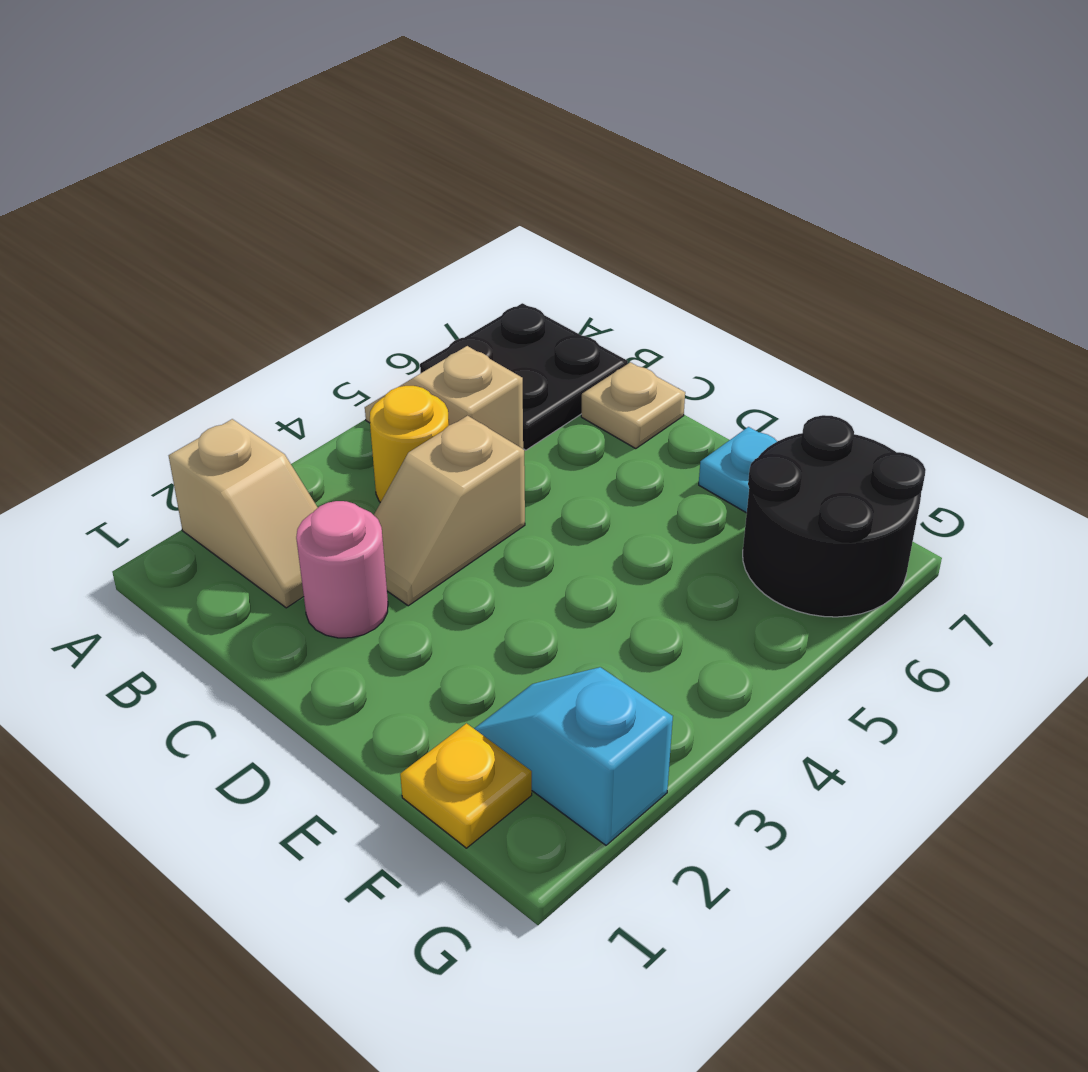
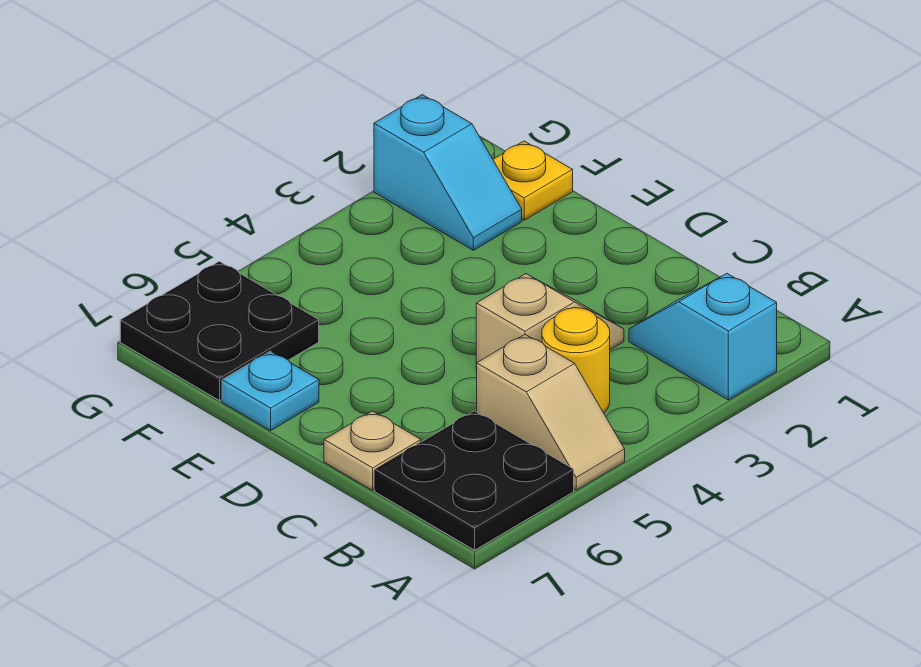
tan 1x2 slope [169,419,318,608] -> cyan 1x2 slope [629,274,777,400]
pink 1x1 round brick [296,501,388,638] -> none
black 2x2 round brick [743,415,926,617] -> black 2x2 plate [120,261,319,401]

